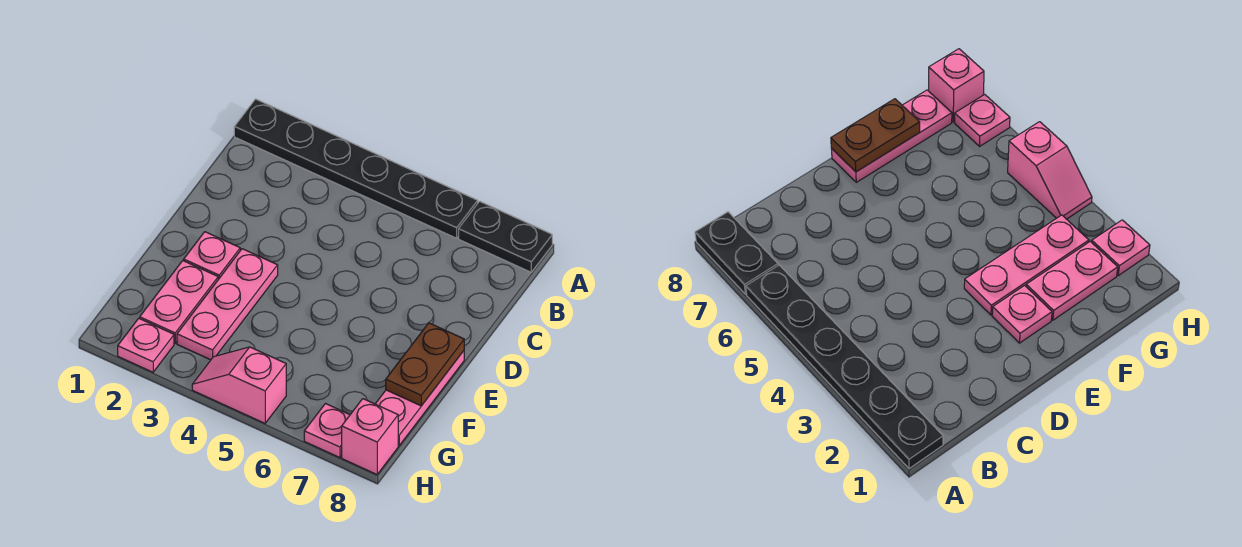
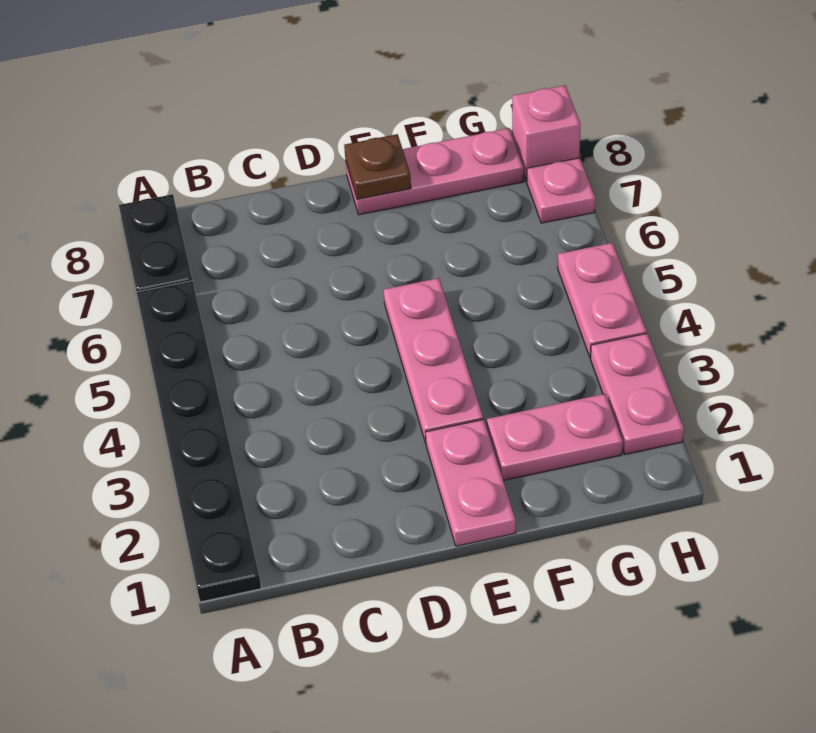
pink 1x1 plate [184,232,240,279] -> pink 1x2 plate [426,419,516,546]
pink 1x3 plate [177,249,278,360] -> pink 1x3 plate turned to [384,278,483,443]
brown 1x2 plate [386,323,464,406] -> brown 1x1 plate [344,134,411,199]
pink 1x1 plate [118,318,174,372] -> pink 1x2 plate [590,333,684,454]
pink 1x2 slope [192,347,286,423] -> pink 1x2 plate [558,243,647,357]

